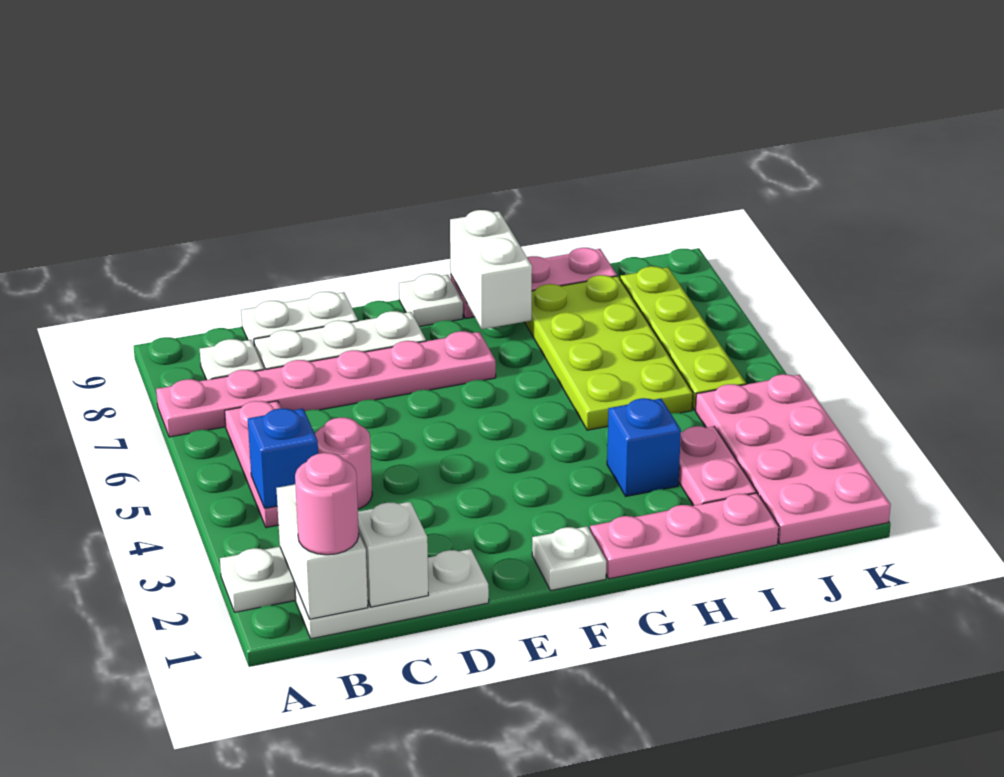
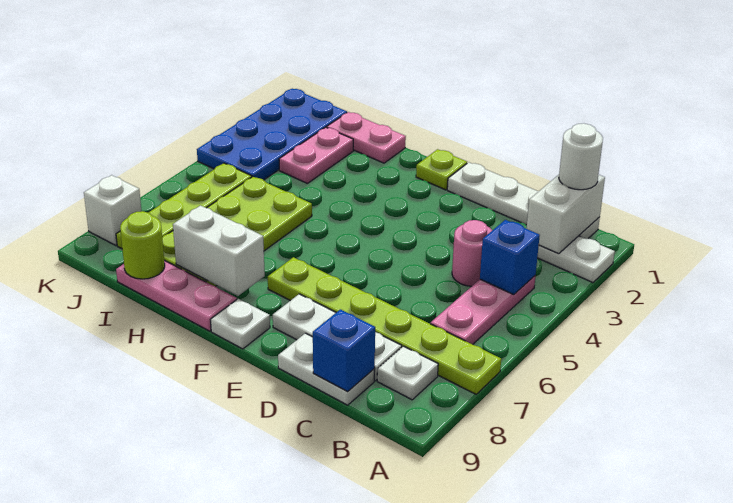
pink 1x6 plate [156,331,496,437] -> lime 1x6 plate [268,257,501,394]
white 1x3 plate [295,549,489,639] -> white 1x4 plate [447,162,600,239]
pink 1x1 round brick [295,453,359,555] -> white 1x1 round brick [559,123,603,190]
white 1x1 brick [358,502,428,607] -> white 1x1 brick moved to [84,175,141,246]
white 1x1 plate [532,526,606,591] -> lime 1x1 plate [416,149,467,190]
pink 1x3 plate [590,493,779,579] -> pink 1x2 plate [327,112,406,163]
white 1x2 brick [450,210,532,329] -> white 1x2 brick turned to [173,206,265,296]
blue 1x1 brick [607,398,681,496] -> blue 1x1 brick moved to [313,309,375,392]
none -> lime 1x1 round brick [120,211,165,279]
pink 2x4 plate [696,374,891,544] -> blue 2x4 plate [197,89,347,180]

